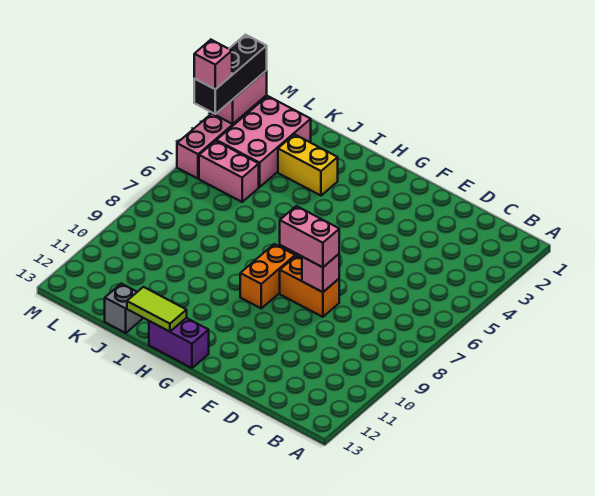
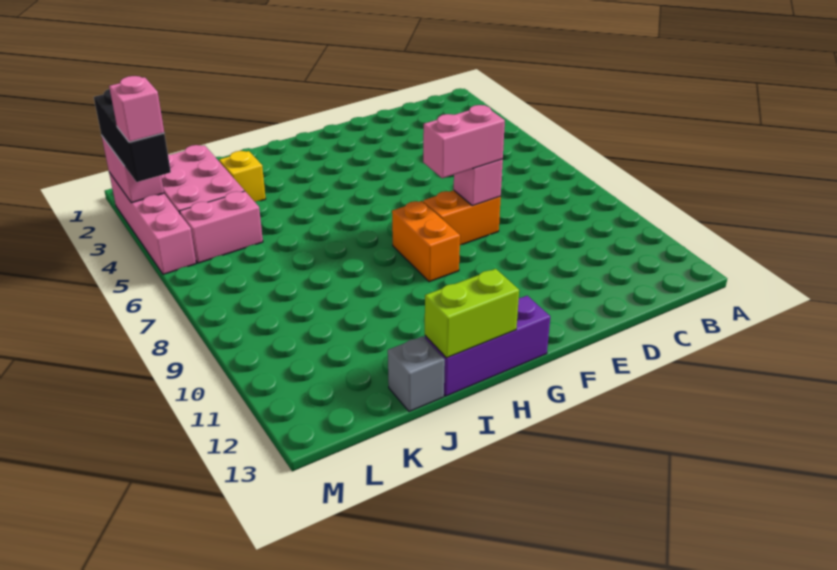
purple 1x2 brick [149,318,209,368] -> purple 1x3 brick [425,296,550,396]
lime 1x2 tile [127,287,187,332] -> lime 1x2 brick [425,269,519,358]
yellow 1x2 brick [278,134,338,196] -> yellow 1x1 brick [219,151,266,202]

